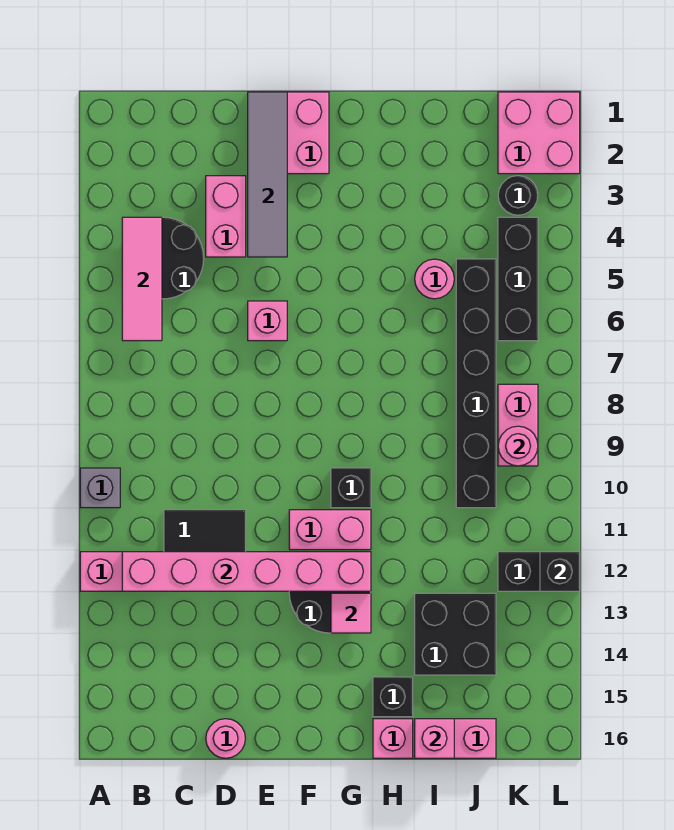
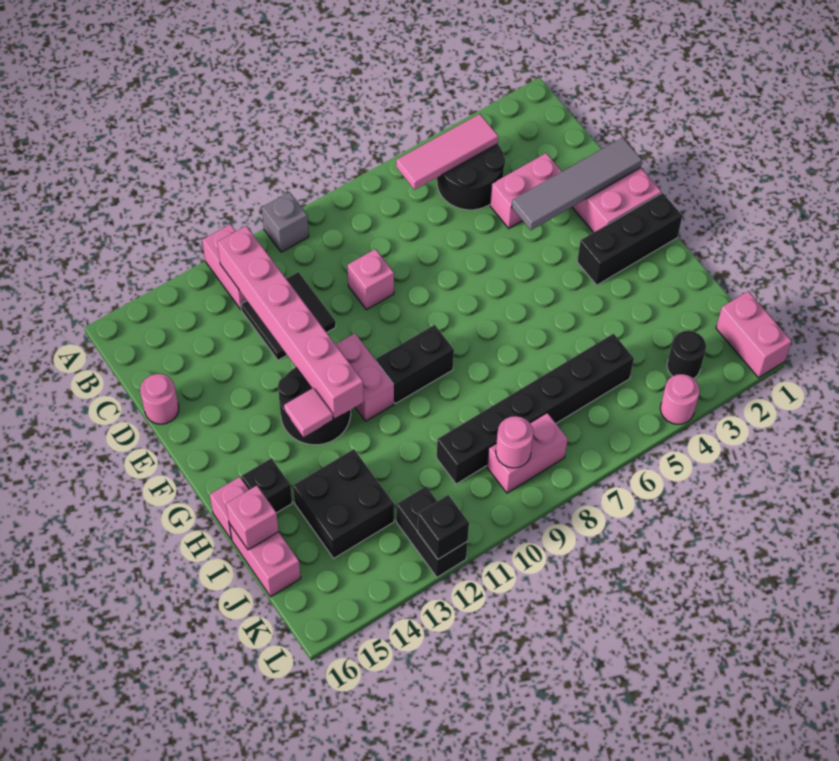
pink 1x1 brick [248,301,287,341] -> pink 1x1 brick moved to [348,249,394,310]
black 1x1 brick [331,468,371,508] -> black 1x2 brick [376,325,454,404]
pink 1x1 round brick [415,259,454,299] -> pink 1x1 round brick moved to [660,374,700,424]
pink 2x2 brick [498,92,580,174] -> pink 1x2 brick [716,291,792,378]
black 1x3 brick [498,217,538,341] -> black 1x3 brick moved to [577,193,682,285]

